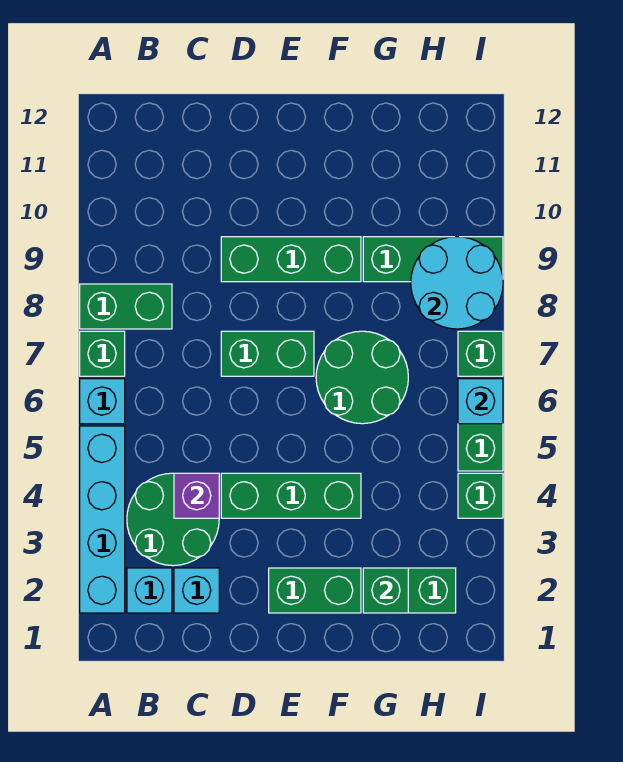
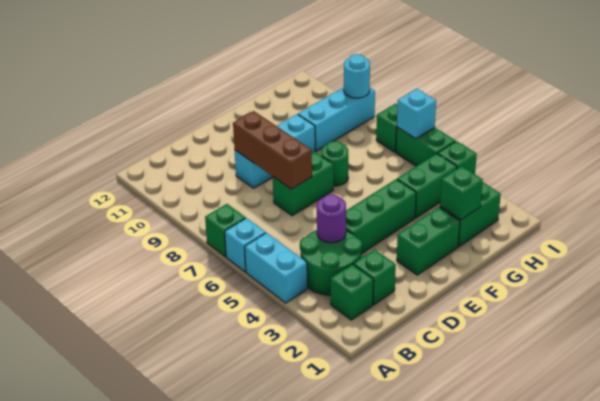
cyan 1x4 brick [80,426,125,613] -> cyan 1x2 brick [245,233,308,303]
green 1x2 brick [80,284,172,329] -> green 1x2 brick moved to [397,154,457,218]
cyan 1x1 brick [127,568,172,613] -> green 1x1 brick [331,264,373,320]
cyan 1x1 brick [174,568,219,613] -> green 1x1 brick [353,249,396,305]
purple 1x1 brick [174,473,219,518] -> purple 1x1 round brick [317,194,346,243]
none -> brown 1x3 brick [233,111,312,189]
green 1x3 brick [221,237,361,282] -> cyan 1x3 brick [235,114,315,188]
green 2x2 round brick [316,331,408,424] -> green 1x1 round brick [321,141,348,186]
green 1x3 brick [363,237,503,282] -> cyan 1x3 brick [298,87,375,151]
cyan 2x2 round brick [411,237,503,329] -> cyan 1x1 round brick [344,54,370,98]

